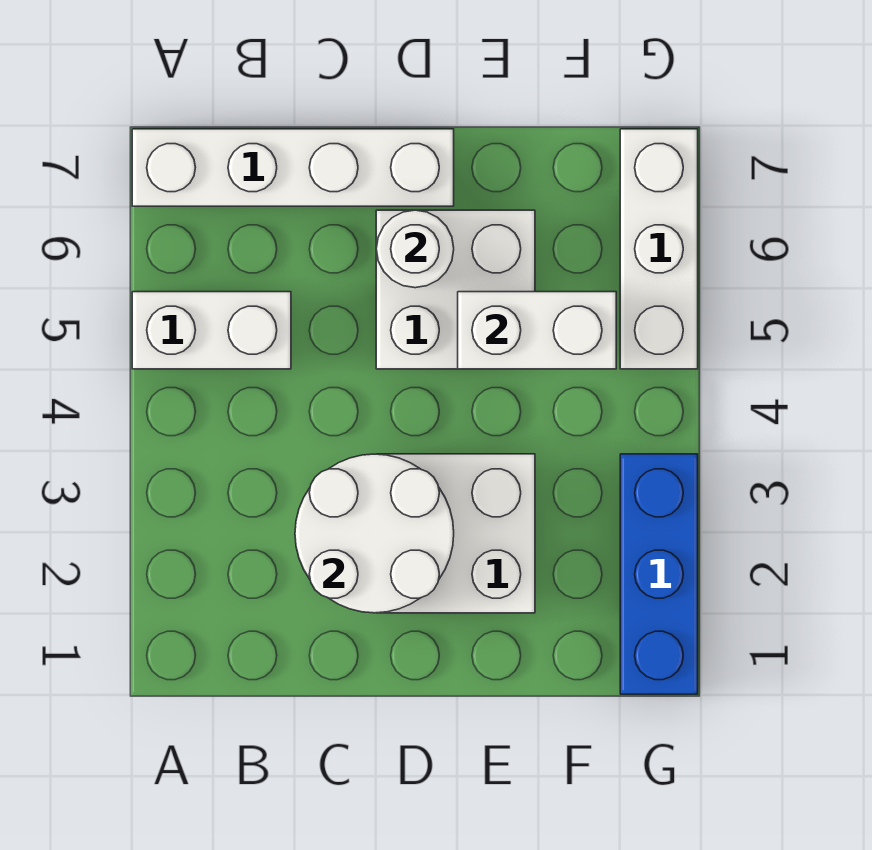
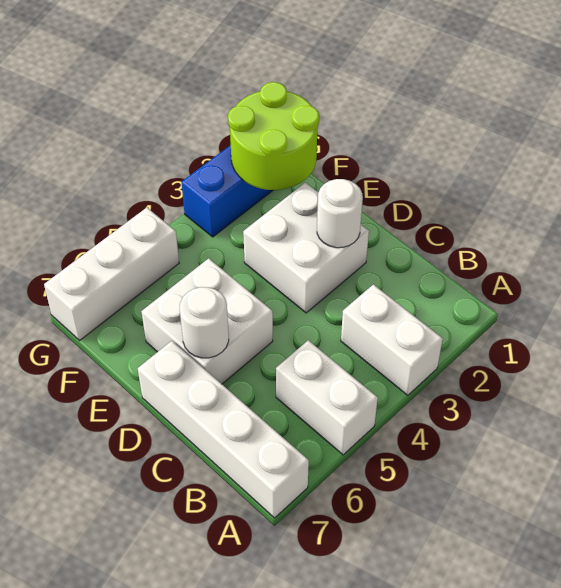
white 2x2 round brick [295,454,454,613] -> white 1x1 round brick [317,179,363,248]
white 1x2 brick [458,292,616,369] -> white 1x2 brick moved to [341,285,443,395]
none -> lime 2x2 round brick [228,82,319,190]

